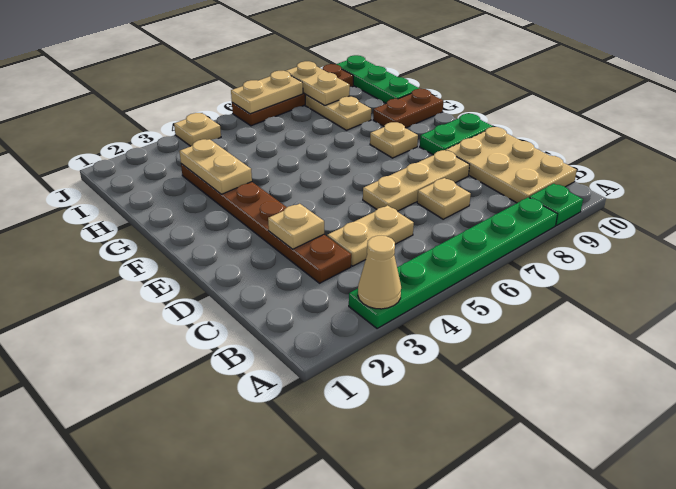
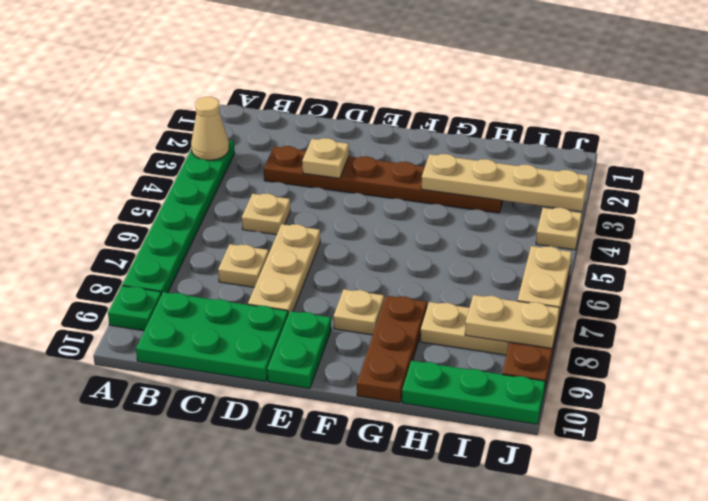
tan 2x3 plate [446,127,577,203] -> green 2x3 plate [136,292,288,381]
tan 1x2 plate [327,205,414,266] -> tan 1x1 plate [242,194,290,235]
tan 1x2 plate [179,139,252,194] -> tan 1x4 plate [421,154,589,211]
brown 1x2 plate [373,89,443,128] -> brown 1x3 plate [357,296,427,403]

